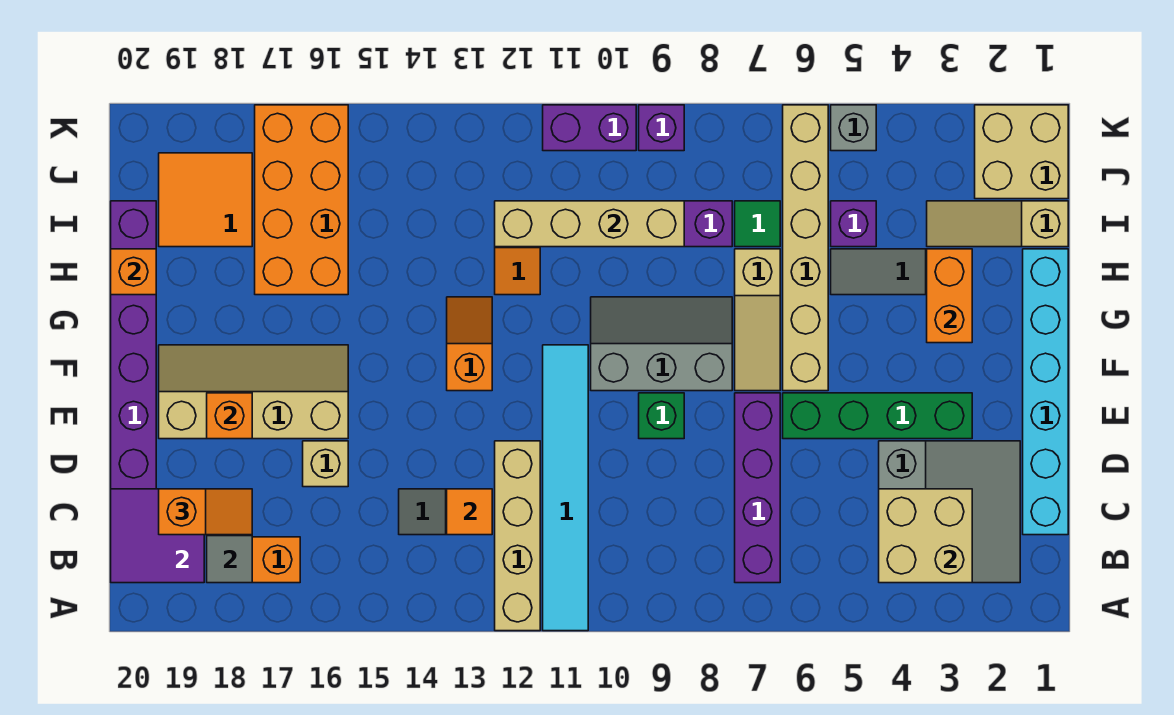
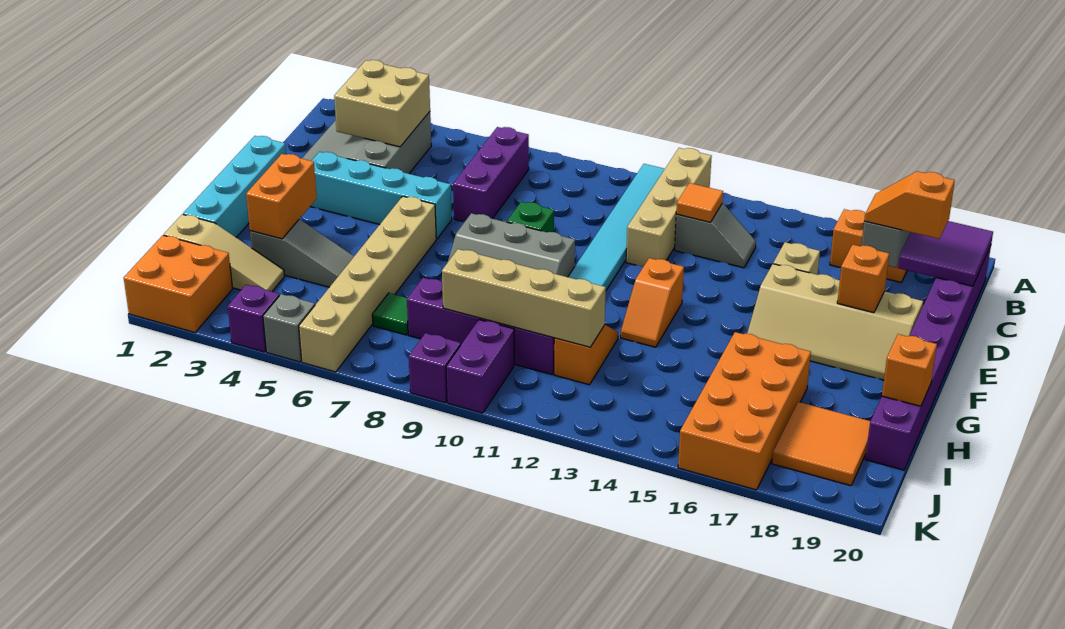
purple 1x4 brick [735,393,780,583] -> purple 1x3 brick [453,127,529,222]
cyan 1x6 brick [1023,249,1068,535] -> cyan 1x4 brick [183,136,286,237]
green 1x4 brick [783,393,972,439] -> cyan 1x4 brick [310,152,452,239]
tan 1x3 slope [735,249,780,391] -> none
purple 1x1 brick [831,201,876,247] -> purple 1x1 brick moved to [228,285,279,352]
tan 2x2 brick [975,105,1068,199] -> orange 2x2 brick [124,235,233,332]
purple 1x2 brick [543,105,636,151] -> purple 1x2 brick turned to [446,320,514,413]

